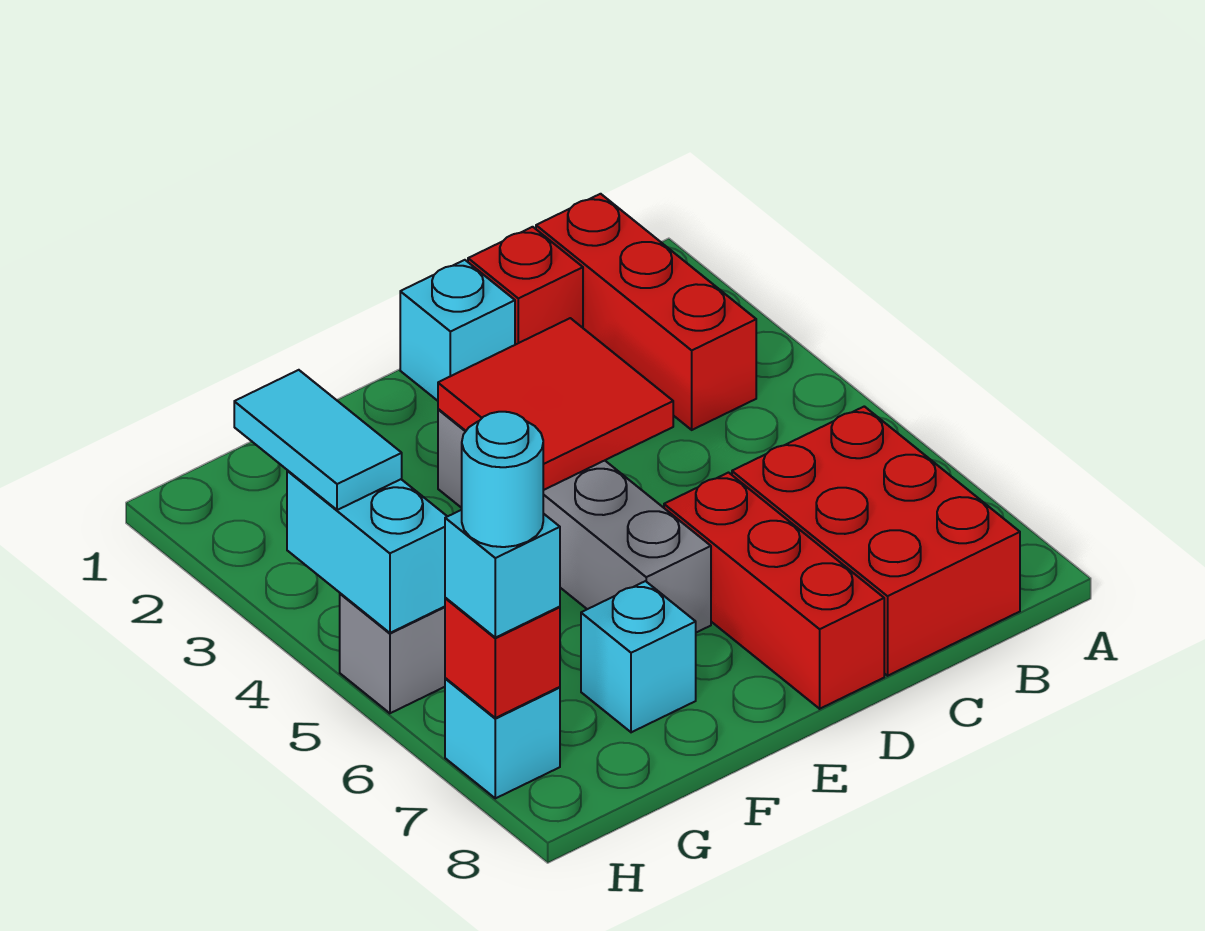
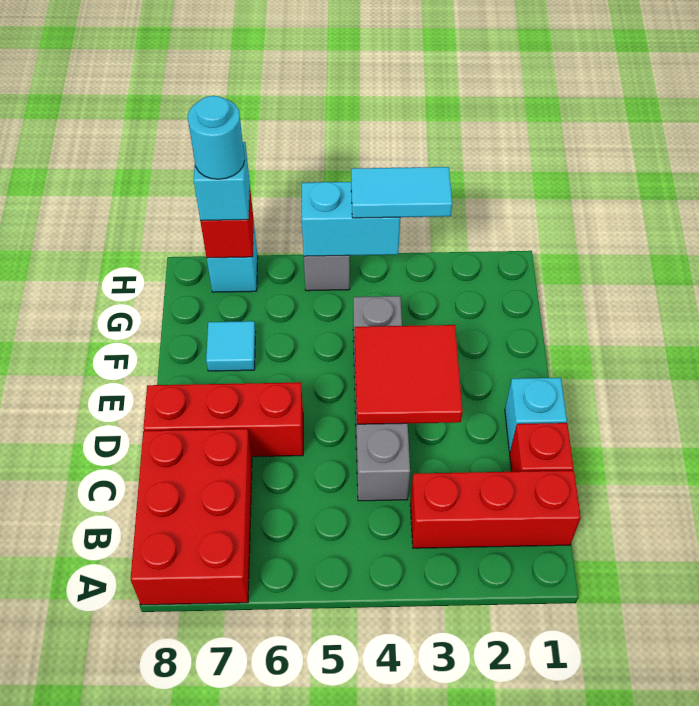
red 2x3 brick [732,406,1020,676] -> red 2x3 brick turned to [131,429,252,605]
grey 1x4 brick [438,409,711,633] -> grey 1x4 brick turned to [353,296,410,501]
cyan 1x1 brick [581,581,696,732] -> cyan 1x1 tile [206,321,256,371]

